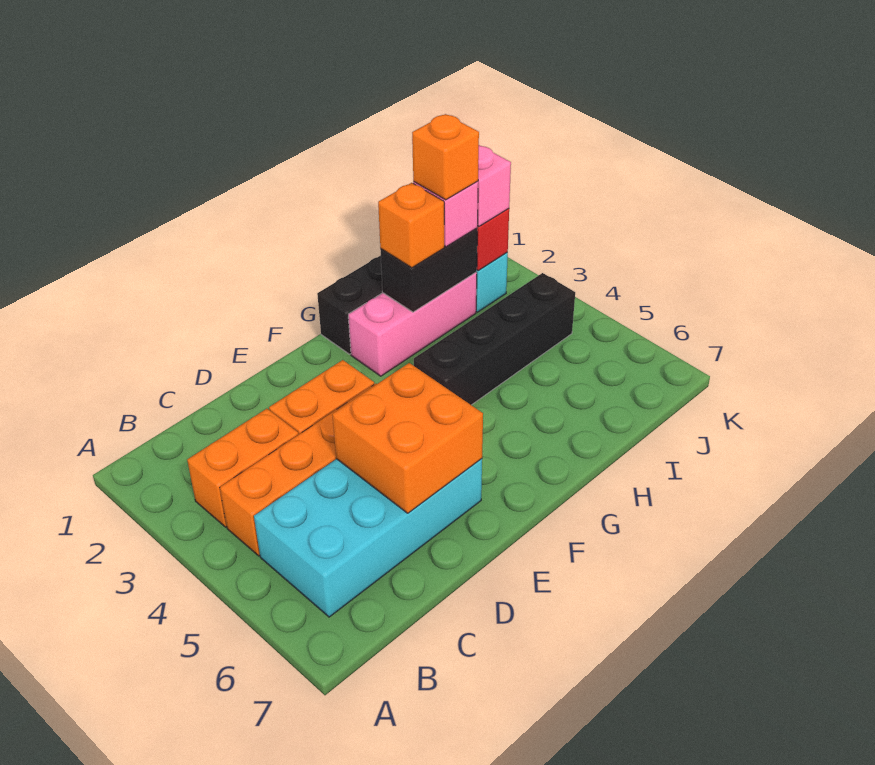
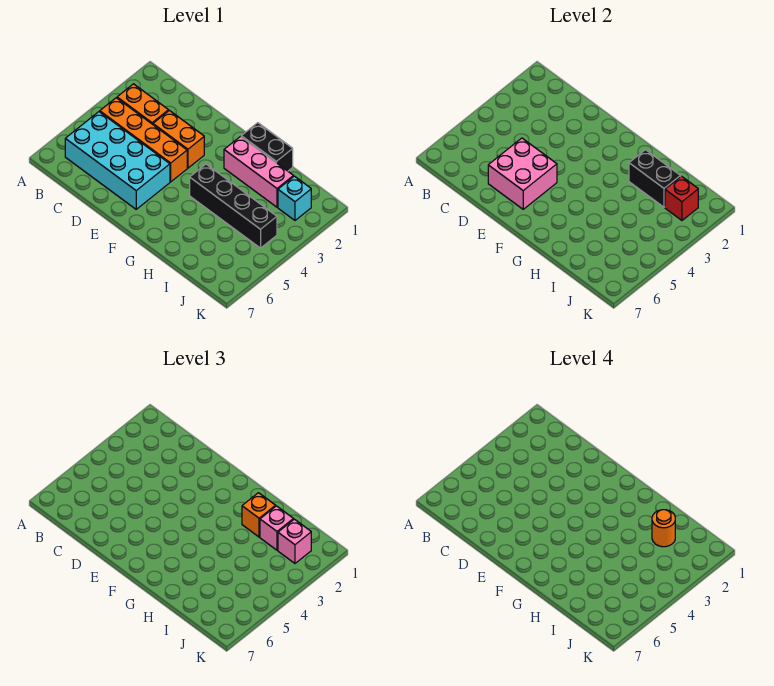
orange 2x2 brick [332,363,483,513] -> pink 2x2 brick [488,138,557,209]
orange 1x1 brick [412,114,479,200] -> orange 1x1 round brick [652,510,675,547]

